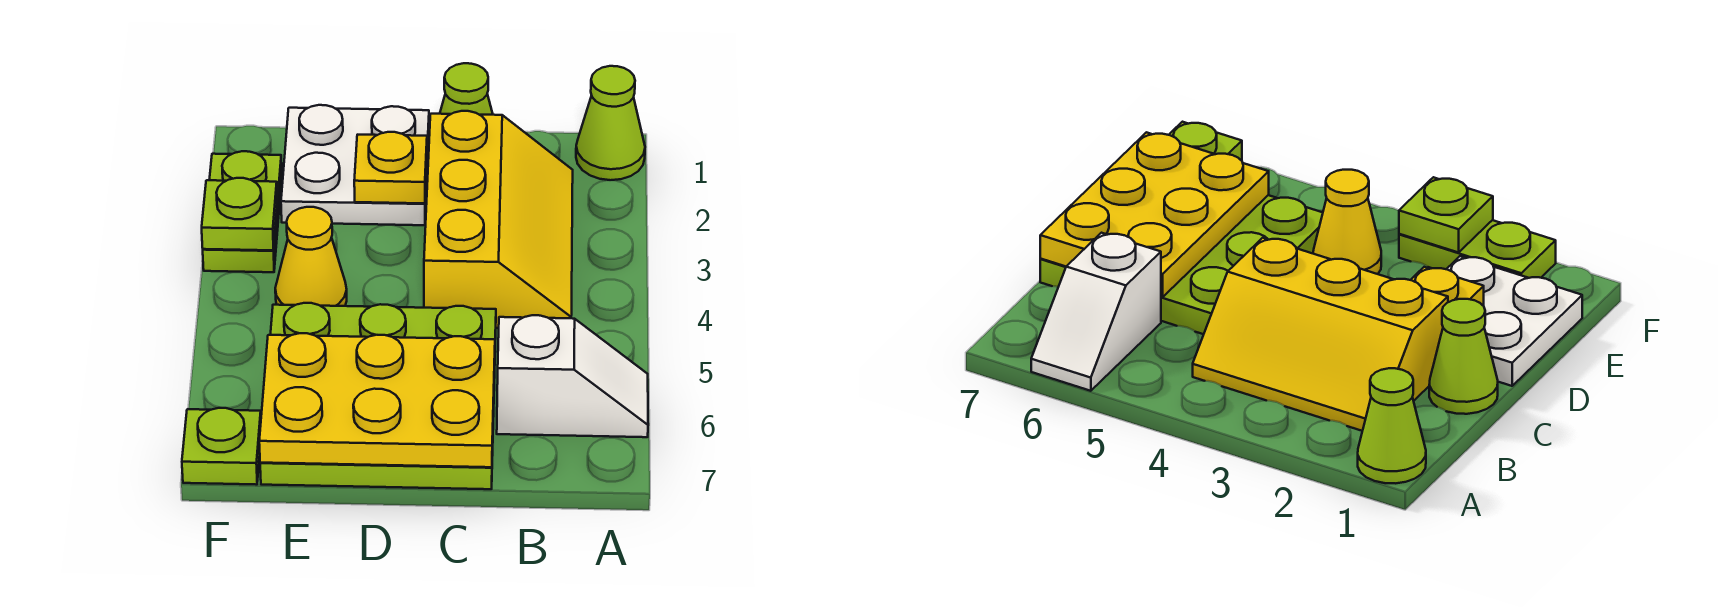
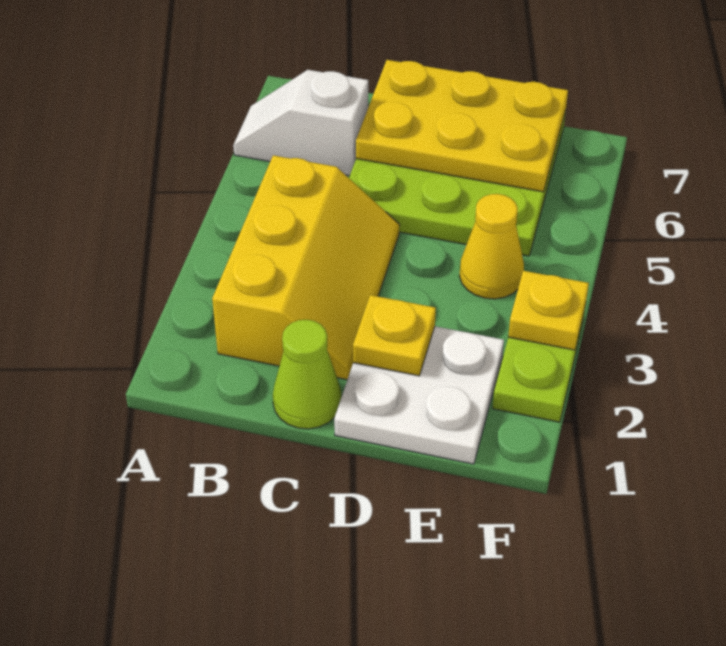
lime 1x1 cone [576,66,645,180] -> none
yellow 2x3 slope [424,111,573,328] -> yellow 2x3 slope turned to [212,155,400,380]
lime 1x1 plate [202,178,277,250] -> yellow 1x1 plate [508,271,589,350]
lime 1x1 plate [182,408,261,485] -> none

